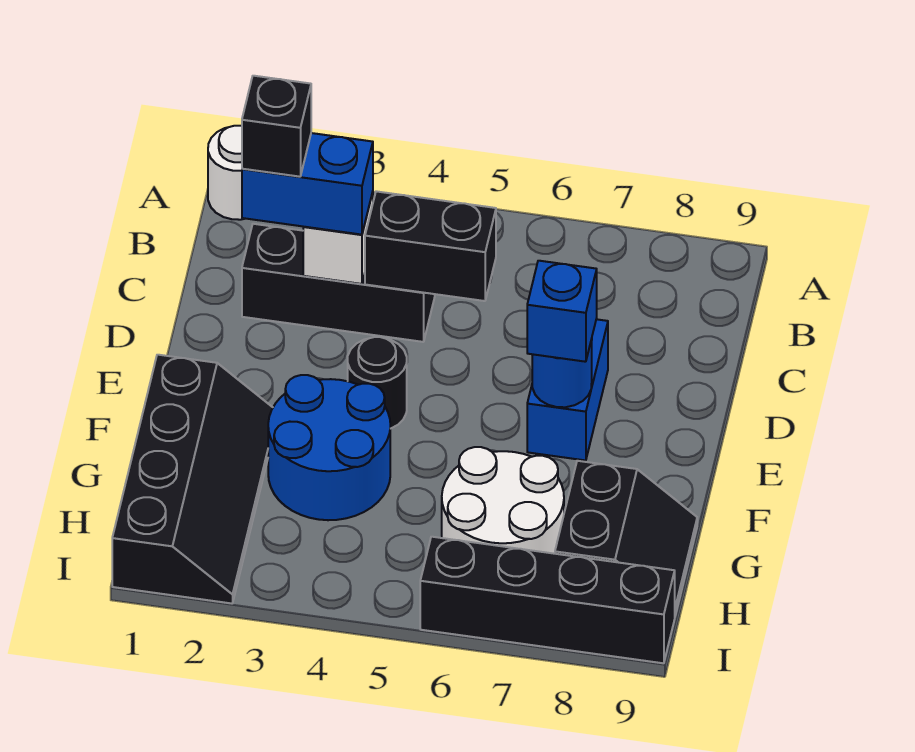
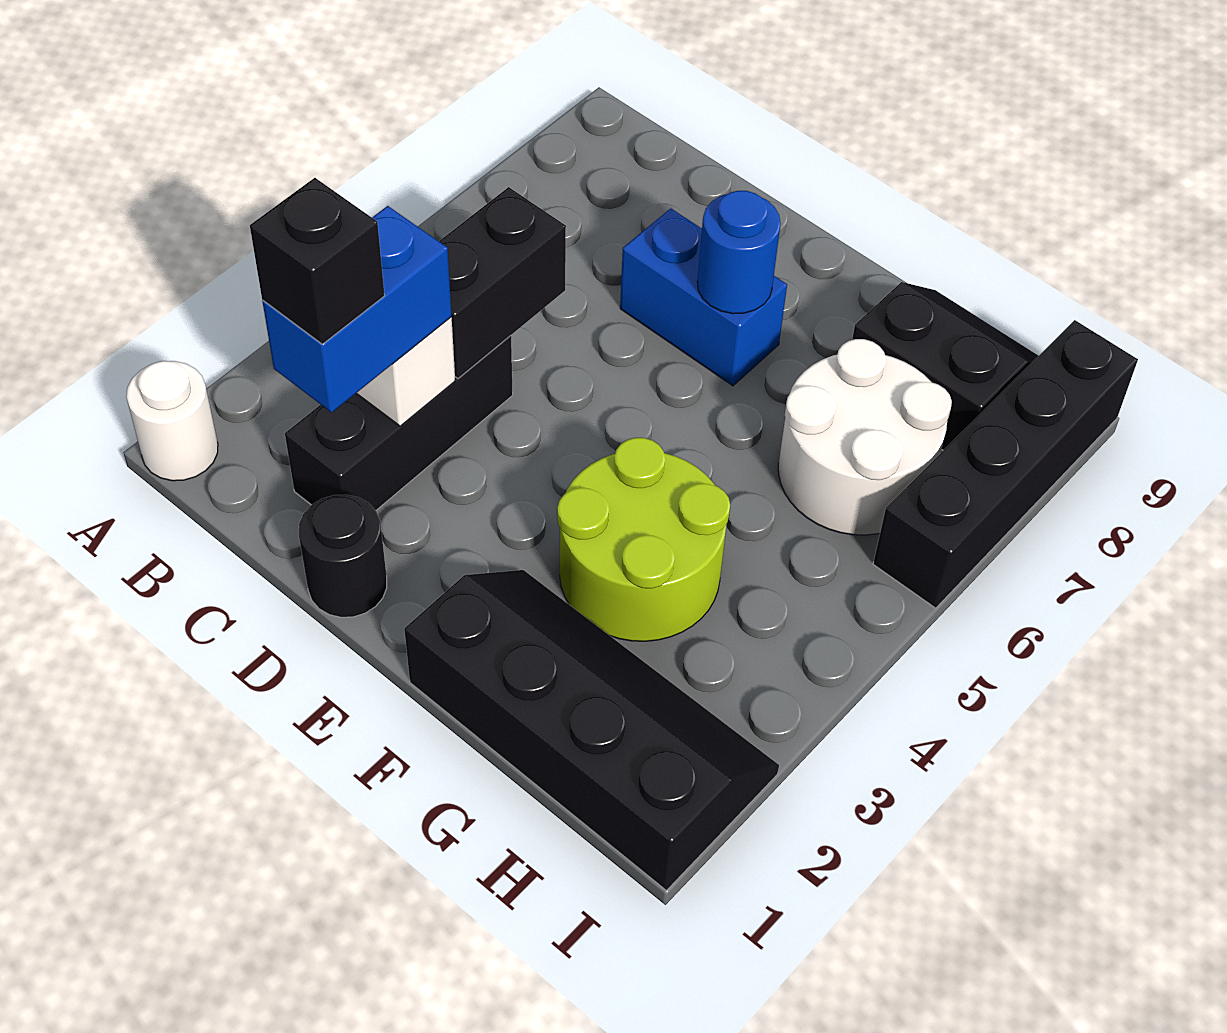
black 1x1 round brick [348,337,407,429] -> black 1x1 round brick moved to [299,495,387,617]
blue 1x1 brick [527,261,597,362] -> none
blue 2x2 round brick [268,375,390,520] -> lime 2x2 round brick [557,438,730,641]

